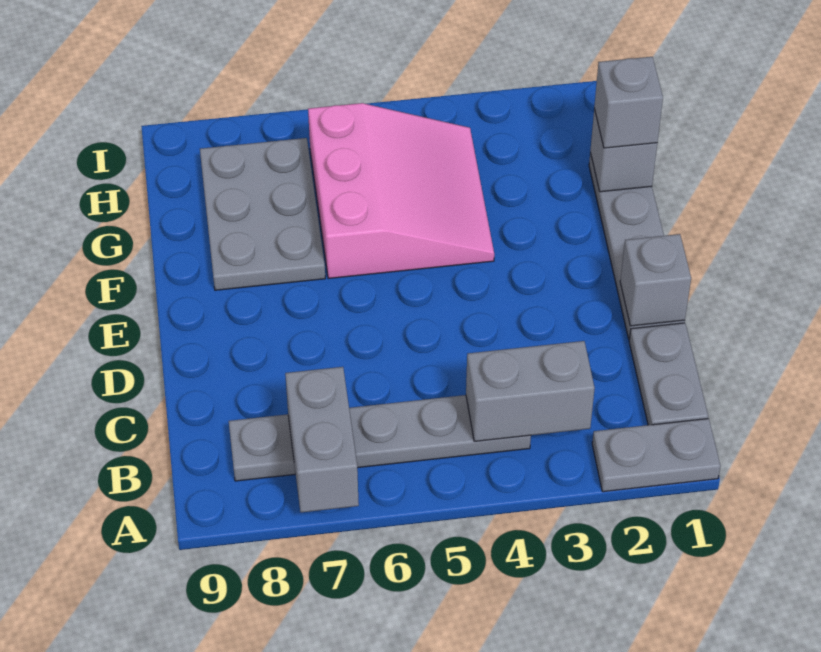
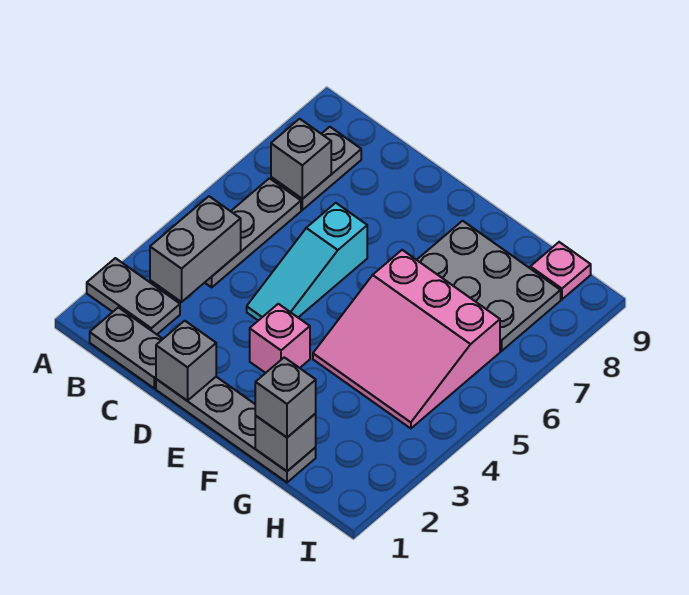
grey 1x2 plate [592,419,720,492] -> grey 1x2 plate turned to [87,258,180,334]
grey 1x2 brick [285,367,359,512] -> grey 1x1 brick [271,119,331,199]
none -> cyan 1x3 slope [247,203,367,321]
none -> pink 1x1 brick [250,304,310,373]
none -> pink 1x1 plate [530,242,591,299]

